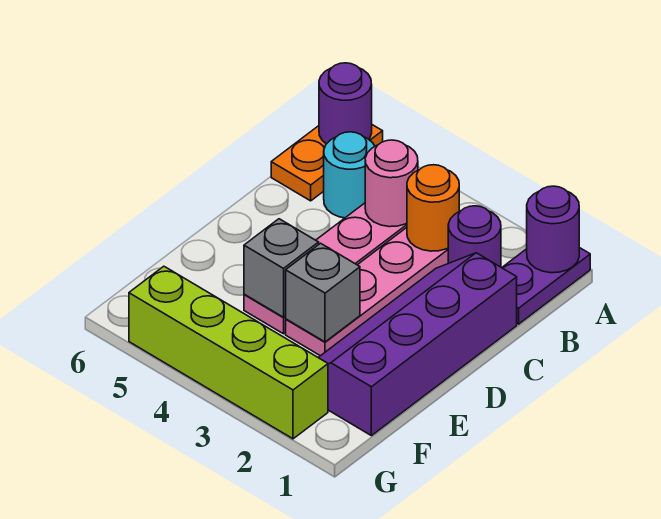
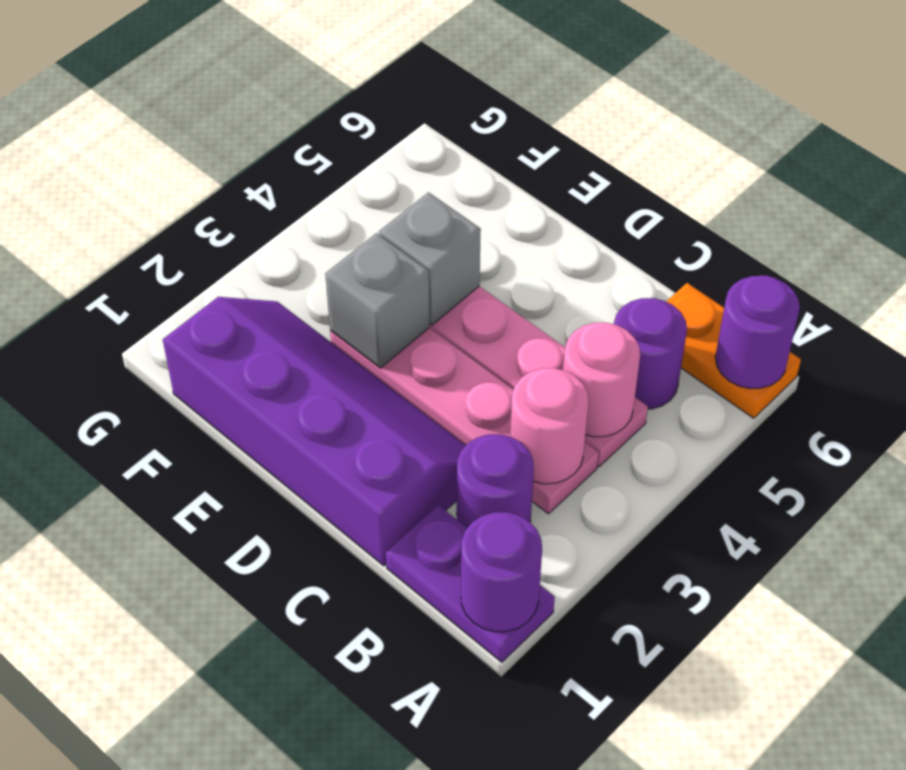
orange 1x1 round brick [407,165,459,251] -> pink 1x1 round brick [510,368,589,484]
cyan 1x1 round brick [324,132,375,218] -> purple 1x1 round brick [614,298,687,409]
lime 1x4 brick [129,266,328,439] -> none

